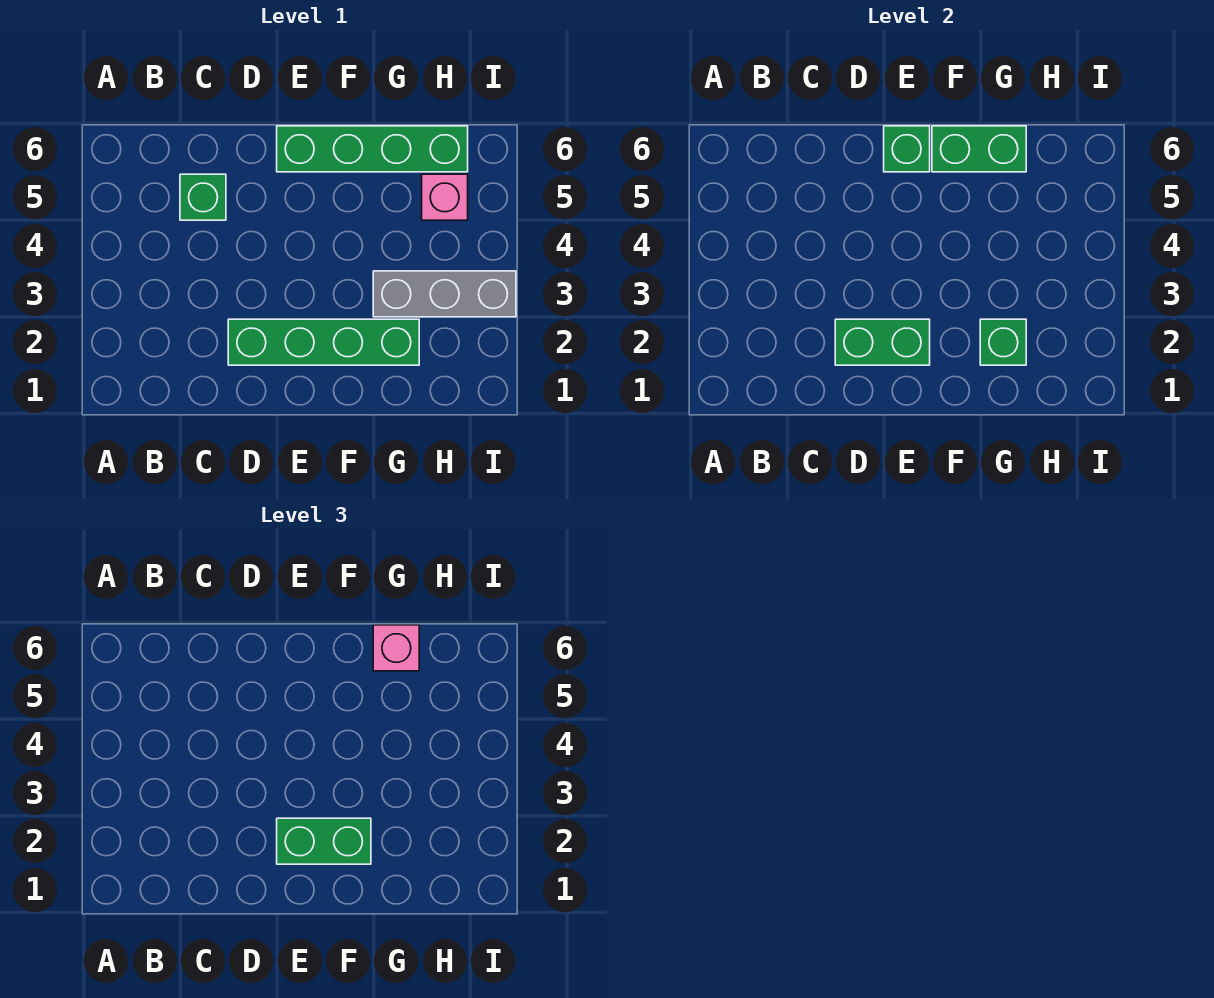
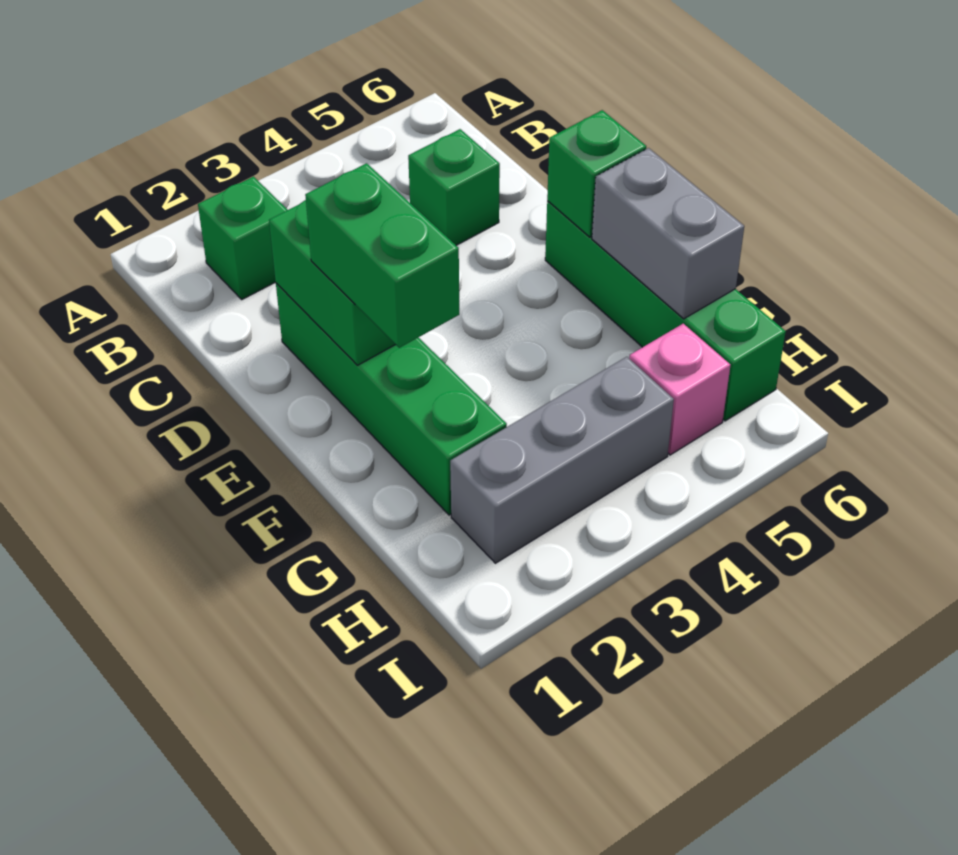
green 1x2 brick [932,126,1026,172] -> grey 1x2 brick [592,148,744,319]
green 1x1 brick [980,319,1026,365] -> green 1x1 brick moved to [198,177,287,299]
grey 1x3 brick [373,271,516,317] -> grey 1x3 brick turned to [450,357,674,563]
pink 1x1 brick [373,625,419,671] -> none

